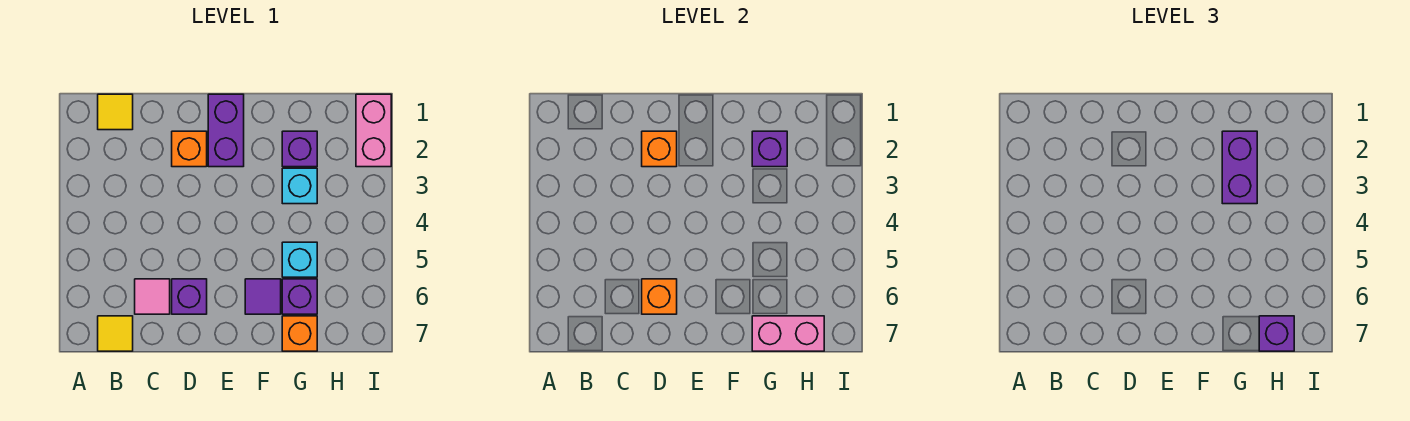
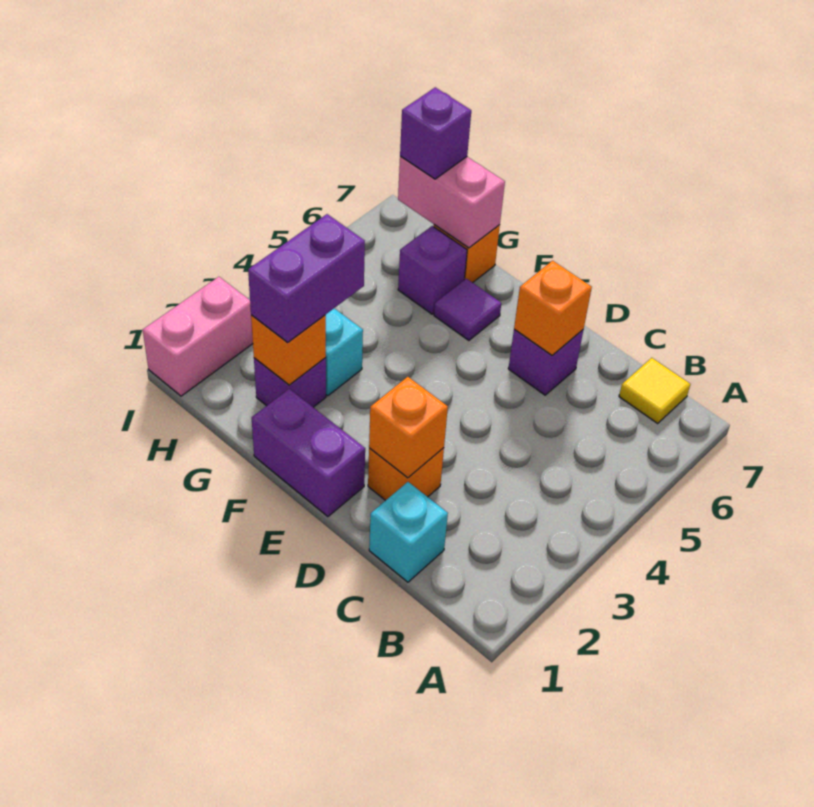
yellow 1x1 tile [98,94,133,130] -> none
pink 1x1 tile [135,279,170,314] -> none
purple 1x2 brick [208,94,244,167] -> purple 1x2 brick turned to [252,389,365,517]
purple 1x1 brick [752,131,787,167] -> orange 1x1 brick [251,315,326,385]
cyan 1x1 brick [282,242,317,277] -> cyan 1x1 brick moved to [369,482,448,582]

